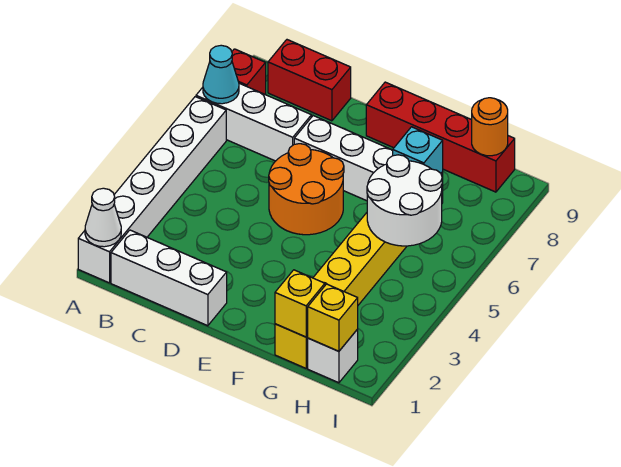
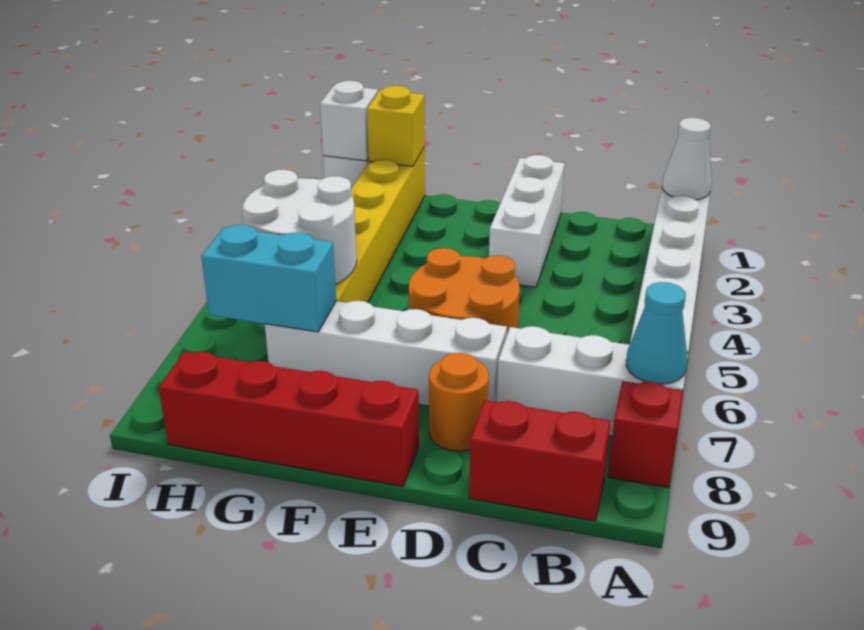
white 1x3 brick [111,230,227,326] -> white 1x3 brick turned to [489,155,565,287]
cyan 1x1 brick [393,127,443,173] -> cyan 1x2 brick [201,225,336,332]
yellow 1x1 brick [308,284,358,351] -> white 1x1 brick [320,81,378,161]
orange 1x1 round brick [472,98,508,156] -> orange 1x1 round brick moved to [429,353,489,451]

